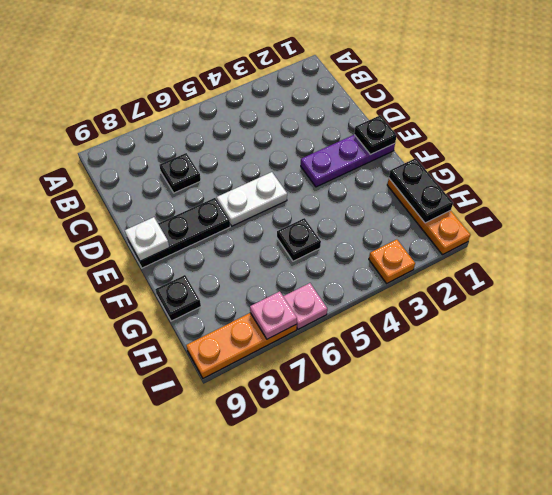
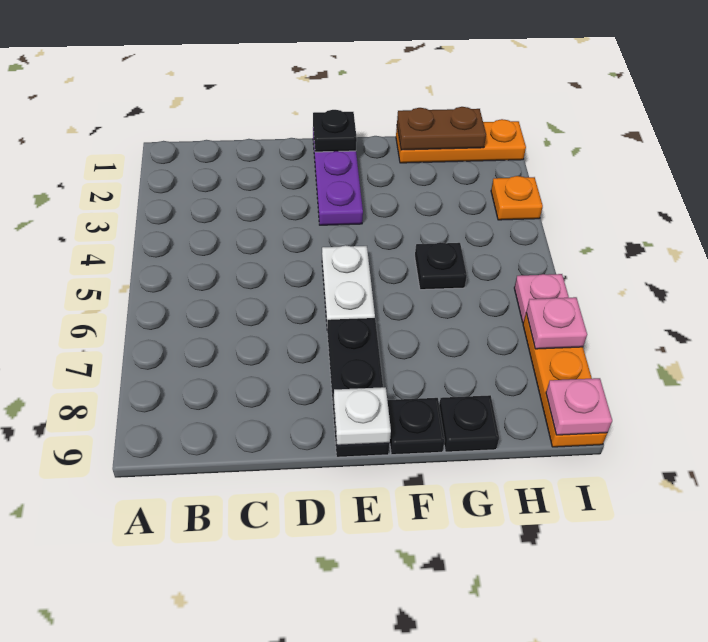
black 1x1 plate [160,153,201,193] -> black 1x1 plate moved to [387,398,445,455]
black 1x2 plate [389,158,453,223] -> brown 1x2 plate [397,107,486,150]
none -> pink 1x1 plate [546,378,612,435]

